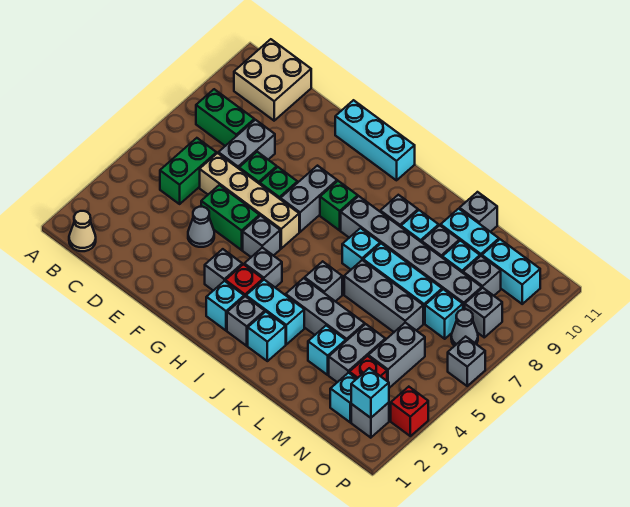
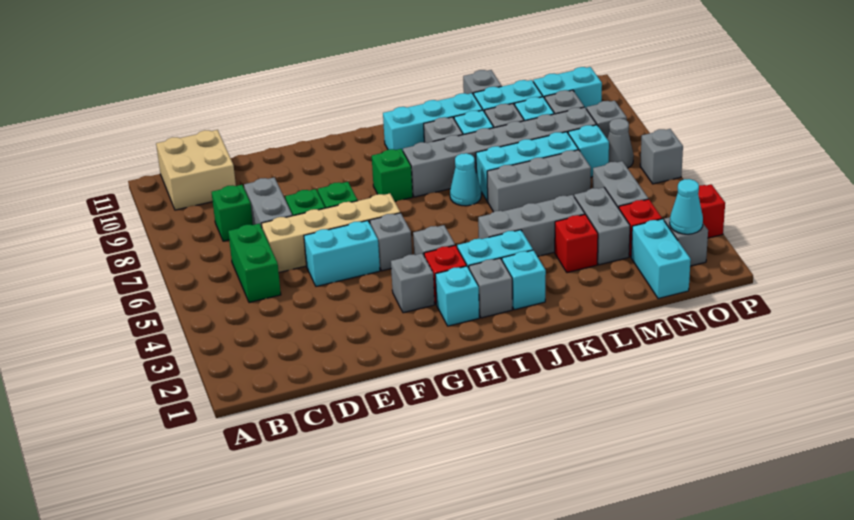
tan 1x1 cone [69,211,96,251] -> none
green 1x2 brick [196,89,254,146] -> green 1x1 brick [212,185,253,241]
grey 1x1 cone [188,207,214,247] -> none
green 1x2 brick [201,185,260,250] -> cyan 1x2 brick [304,221,380,286]
cyan 1x3 brick [335,100,415,180] -> cyan 1x3 brick moved to [383,93,483,151]
grey 1x2 brick [280,166,337,232] -> none
grey 1x1 brick [305,261,342,302] -> none
cyan 1x1 brick [342,228,380,269] -> cyan 1x1 cone [450,153,481,206]
cyan 1x1 brick [308,326,346,375] -> red 1x1 brick [555,214,598,273]
cyan 1x1 brick [330,373,357,422] -> cyan 1x2 brick [631,219,691,299]
cyan 1x1 brick [351,368,389,418] -> cyan 1x1 cone [670,179,703,234]

